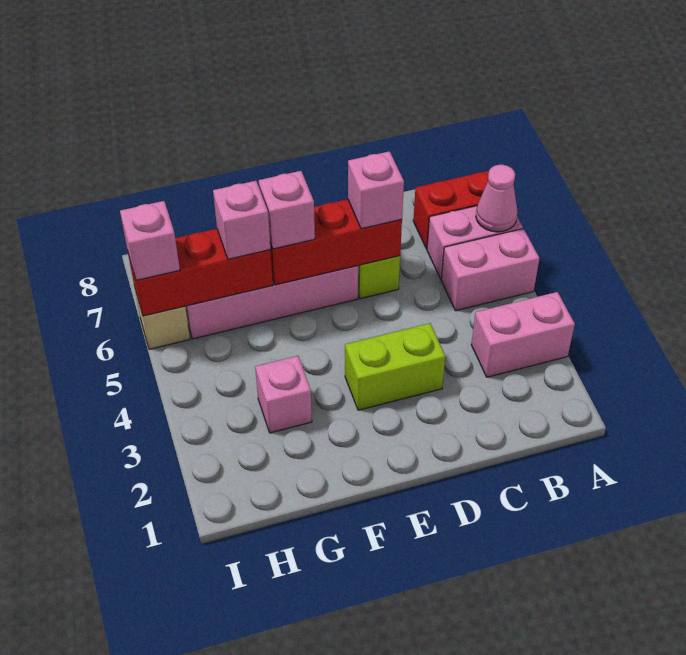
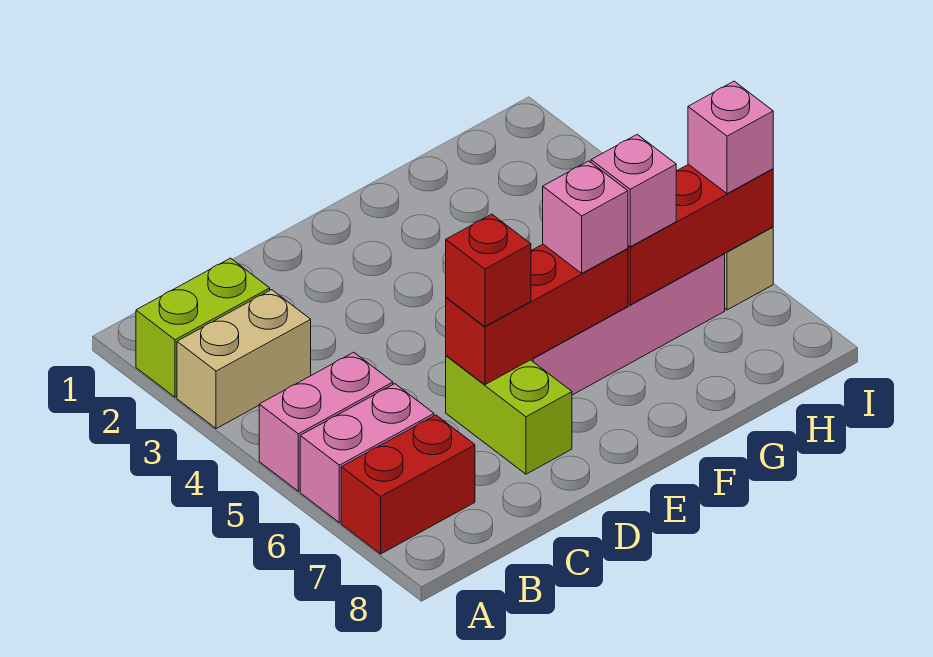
pink 1x2 brick [471,292,575,377] -> tan 1x2 brick [177,290,311,429]
pink 1x1 cone [476,165,518,232] -> none
lime 1x2 brick [345,323,445,410] -> lime 1x2 brick moved to [136,258,270,397]
pink 1x1 brick [348,151,404,229] -> red 1x1 brick [446,214,531,327]
pink 1x1 brick [255,356,312,433] -> none

